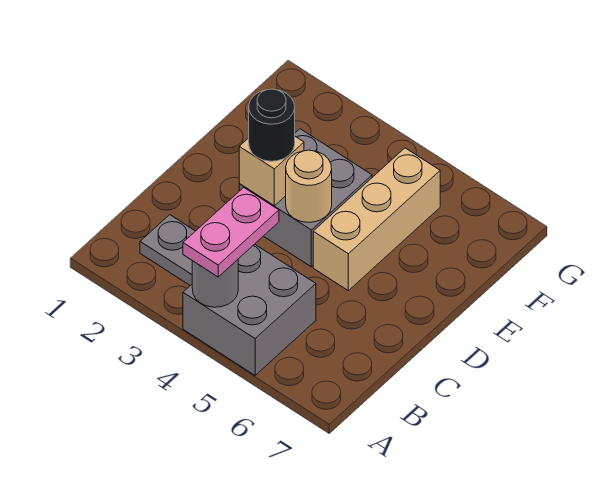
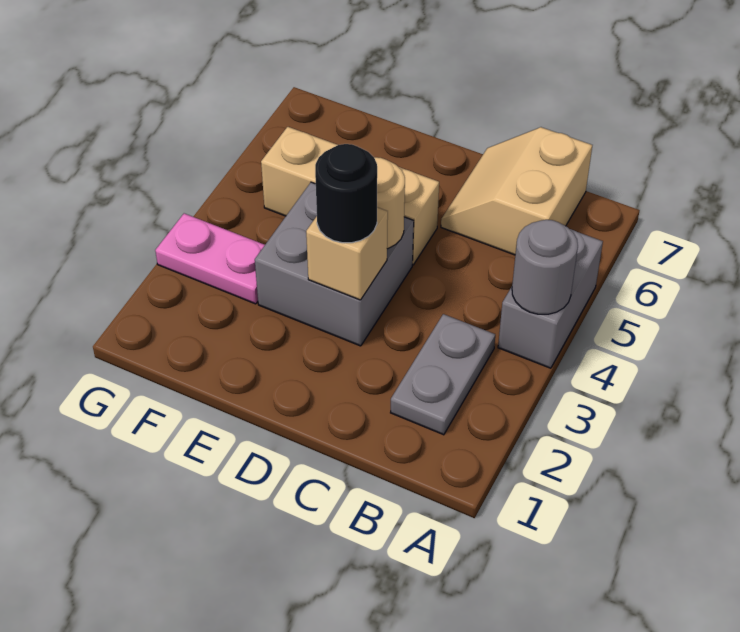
grey 2x2 brick [183,244,316,375] -> grey 1x2 brick [498,229,603,368]
pink 1x2 plate [183,187,279,277] -> pink 1x2 plate moved to [155,213,265,304]
none -> tan 2x2 slope [441,127,592,255]

